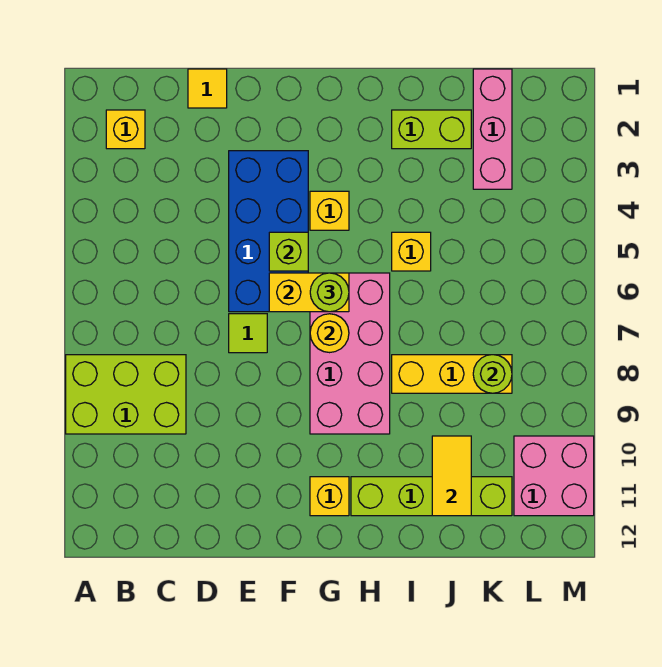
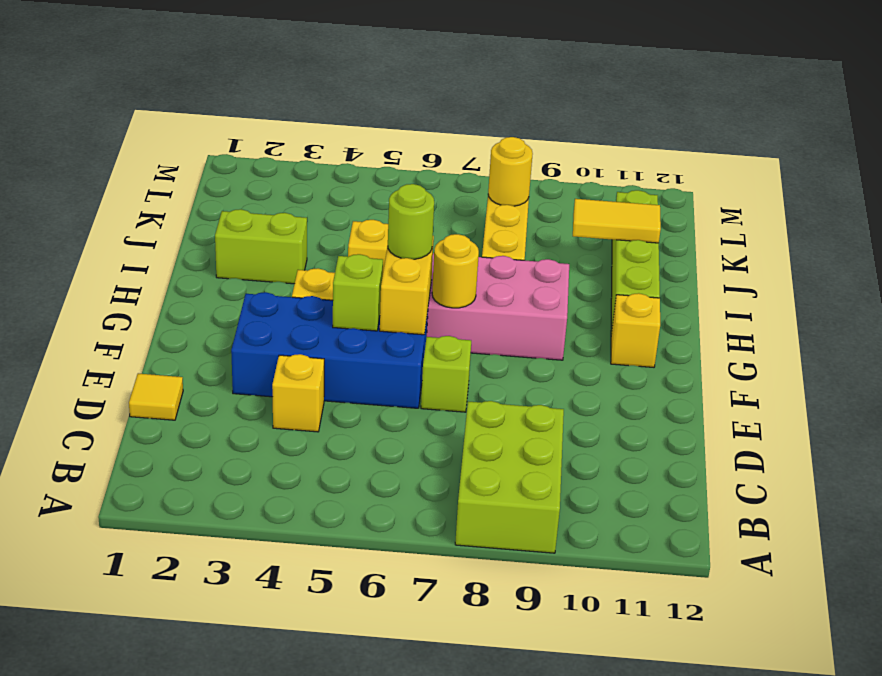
yellow 1x1 brick [106,110,145,149] -> yellow 1x1 brick moved to [272,354,324,432]
lime 1x1 tile [229,314,267,353] -> lime 1x1 brick [421,336,471,412]
lime 1x2 brick [392,110,471,149] -> lime 1x2 brick turned to [215,209,307,284]
pink 1x3 brick [473,69,512,189] -> none
lime 1x1 round brick [473,355,512,393] -> yellow 1x1 round brick [488,137,533,206]
pink 2x2 brick [514,436,594,516] -> none

